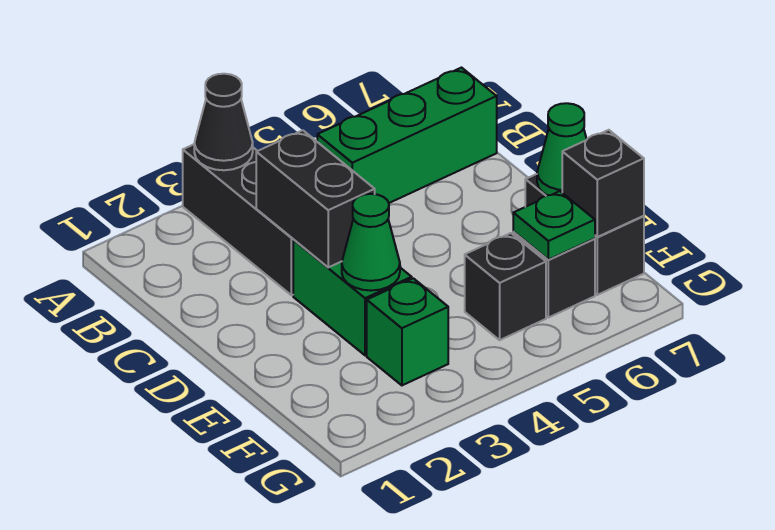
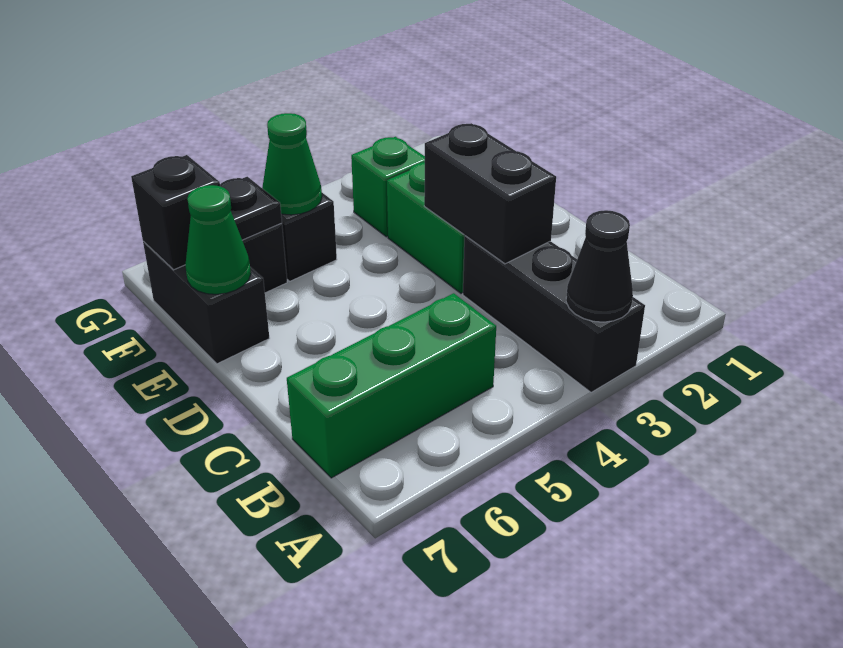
green 1x1 cone [342,194,400,291] -> green 1x1 cone moved to [262,113,322,215]
green 1x1 plate [513,191,595,260] -> black 1x1 plate [220,177,282,240]

